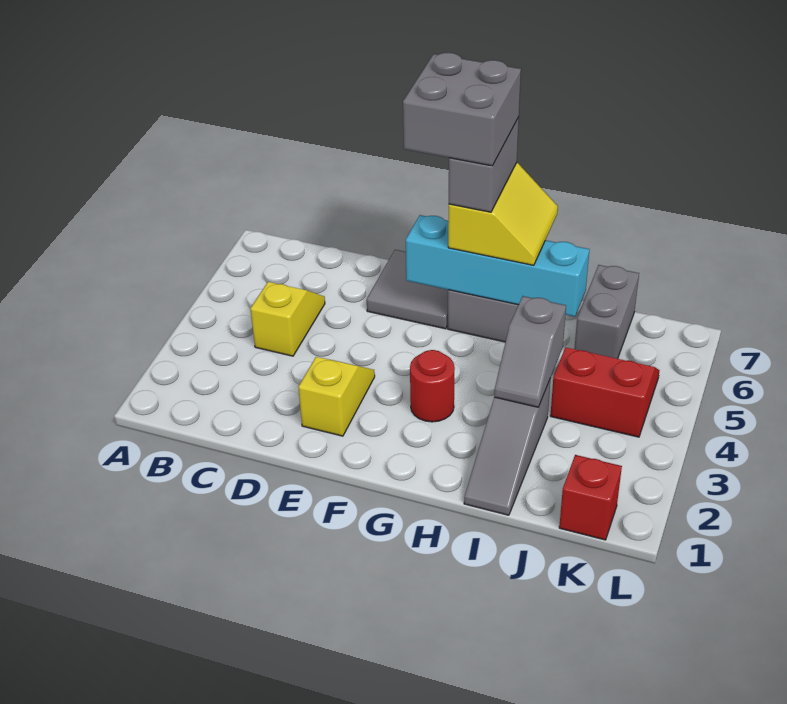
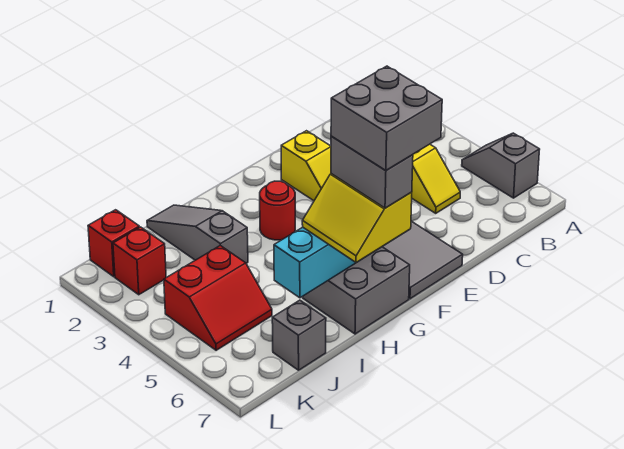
grey 1x2 slope [494,296,566,407] -> grey 1x2 slope moved to [462,133,540,198]
grey 1x2 brick [574,265,639,359] -> grey 1x1 brick [272,300,326,370]
none -> red 1x1 brick [113,227,166,295]

